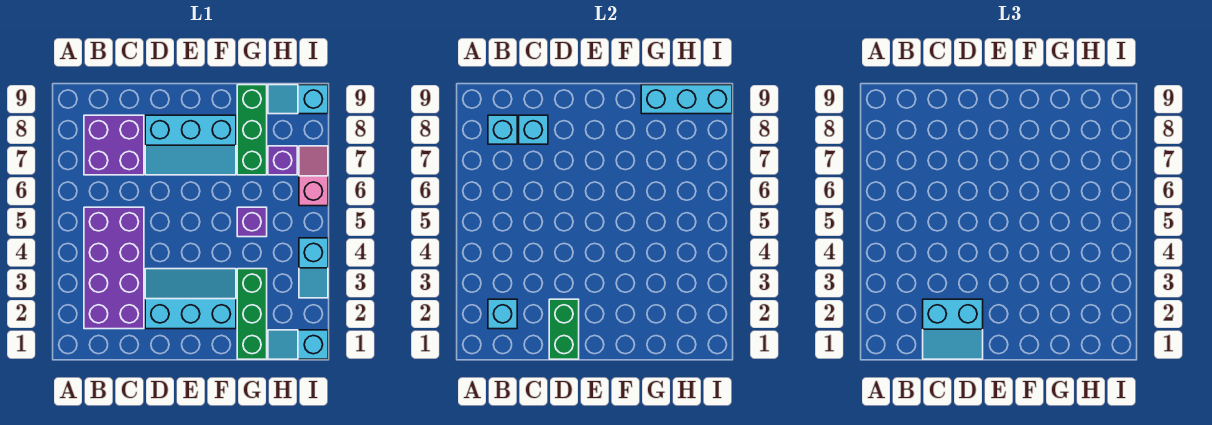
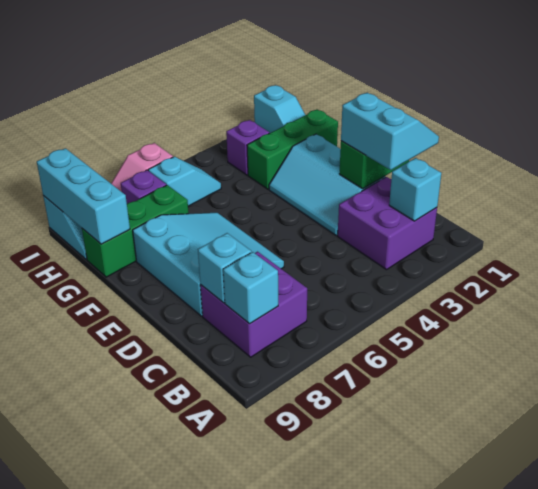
purple 2x4 brick [84,207,144,329] -> purple 2x2 brick [338,177,437,270]
cyan 2x3 slope [145,115,236,175] -> cyan 3x3 slope [133,213,284,316]
purple 1x1 brick [237,207,267,237] -> purple 1x1 brick moved to [226,120,269,175]
cyan 1x2 slope [299,238,328,298] -> cyan 1x2 slope moved to [148,157,221,206]

